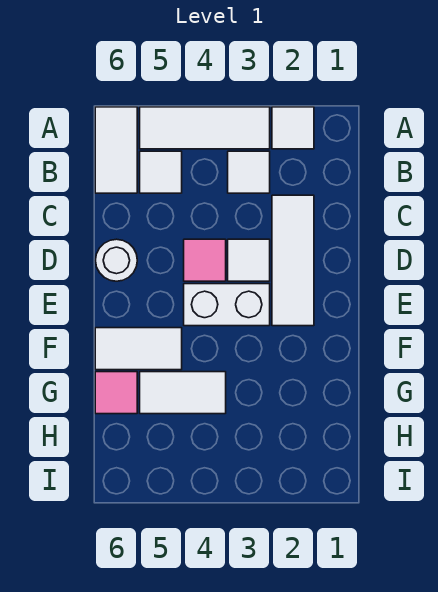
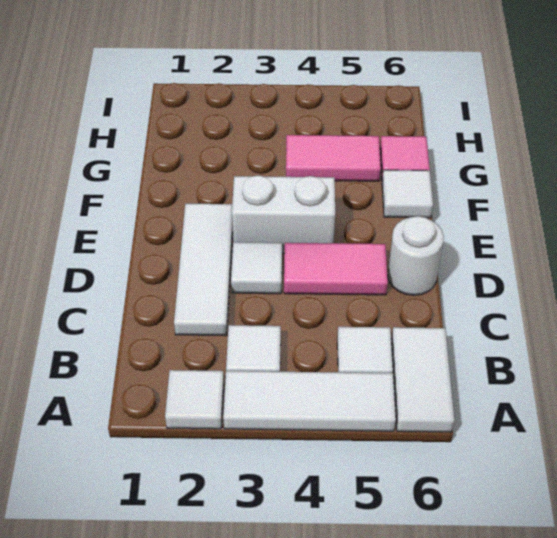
pink 1x1 tile [184,239,226,281] -> pink 1x2 tile [284,243,388,295]
white 1x2 tile [95,328,182,370] -> white 1x1 tile [382,170,433,218]
white 1x2 tile [140,372,226,414] -> pink 1x2 tile [286,135,381,181]

